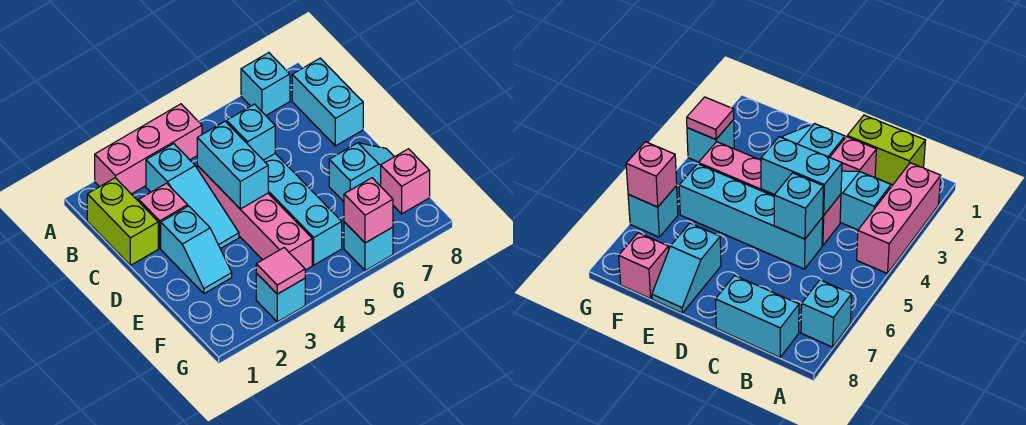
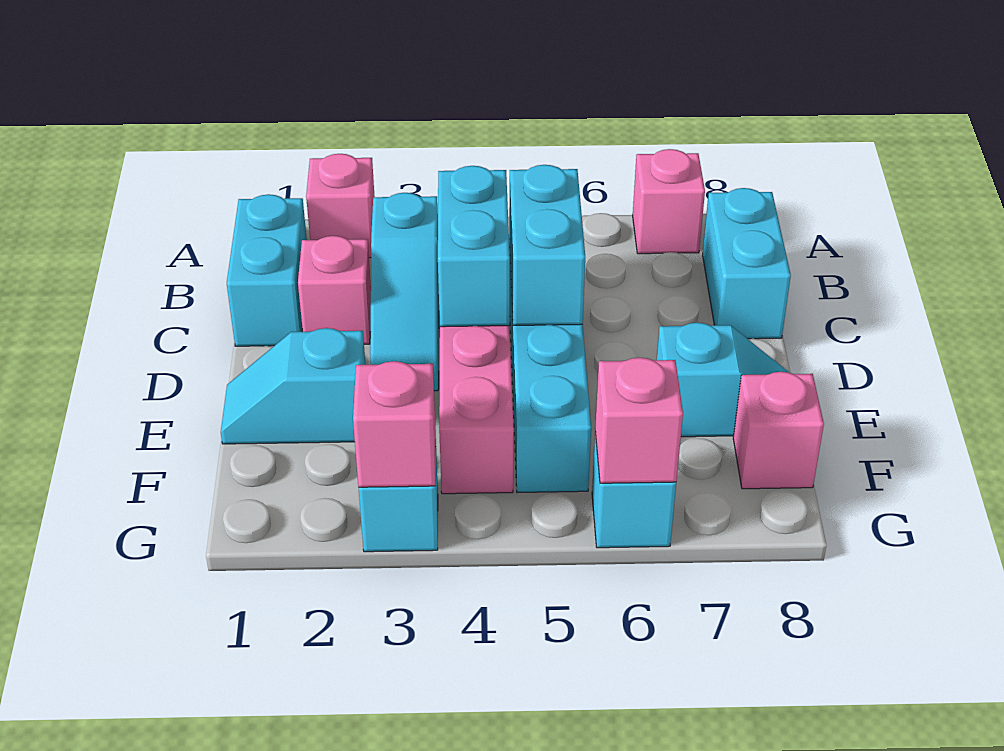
pink 1x3 brick [95,104,202,194] -> pink 1x1 brick [306,154,375,258]
cyan 1x1 brick [241,53,290,115] -> pink 1x1 brick [633,149,705,254]
lime 1x2 brick [87,178,158,265] -> cyan 1x2 brick [227,194,307,346]
cyan 1x1 brick [227,104,275,160] -> cyan 1x2 brick [509,165,585,325]
cyan 1x2 slope [161,206,232,294] -> cyan 1x2 slope turned to [221,328,365,444]
pink 1x1 tile [256,248,305,294] -> pink 1x1 brick [353,361,436,487]

